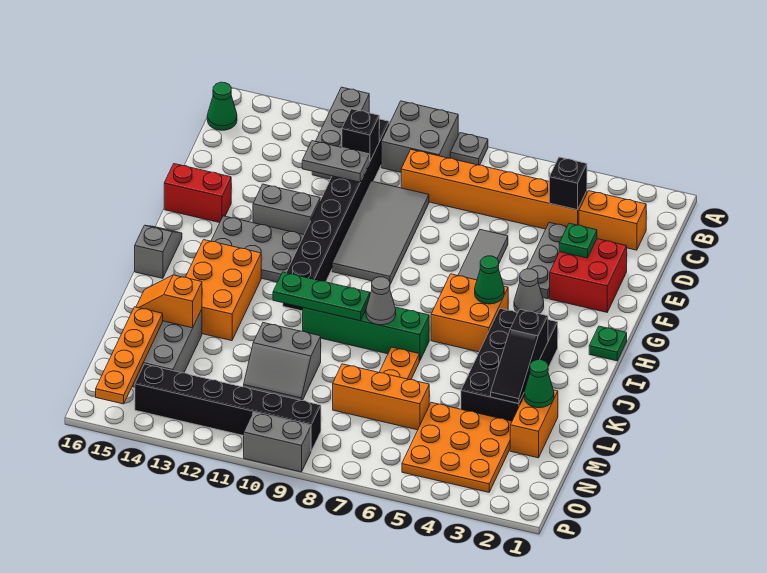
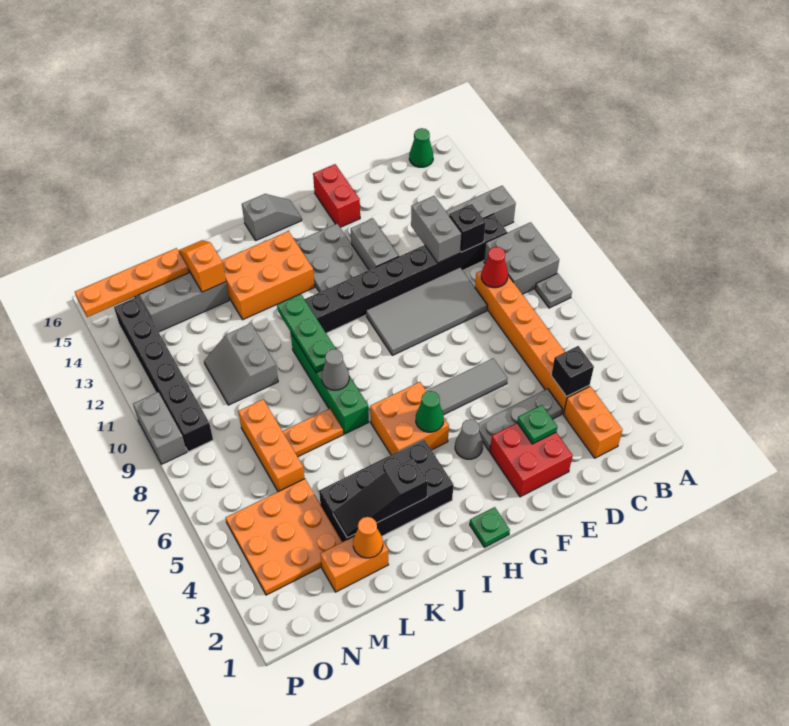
none -> red 1x1 cone [481,247,508,288]
grey 1x2 plate [302,141,370,182] -> grey 1x2 brick [411,196,462,263]
green 1x1 cone [524,360,554,408] -> orange 1x1 cone [353,517,383,558]

